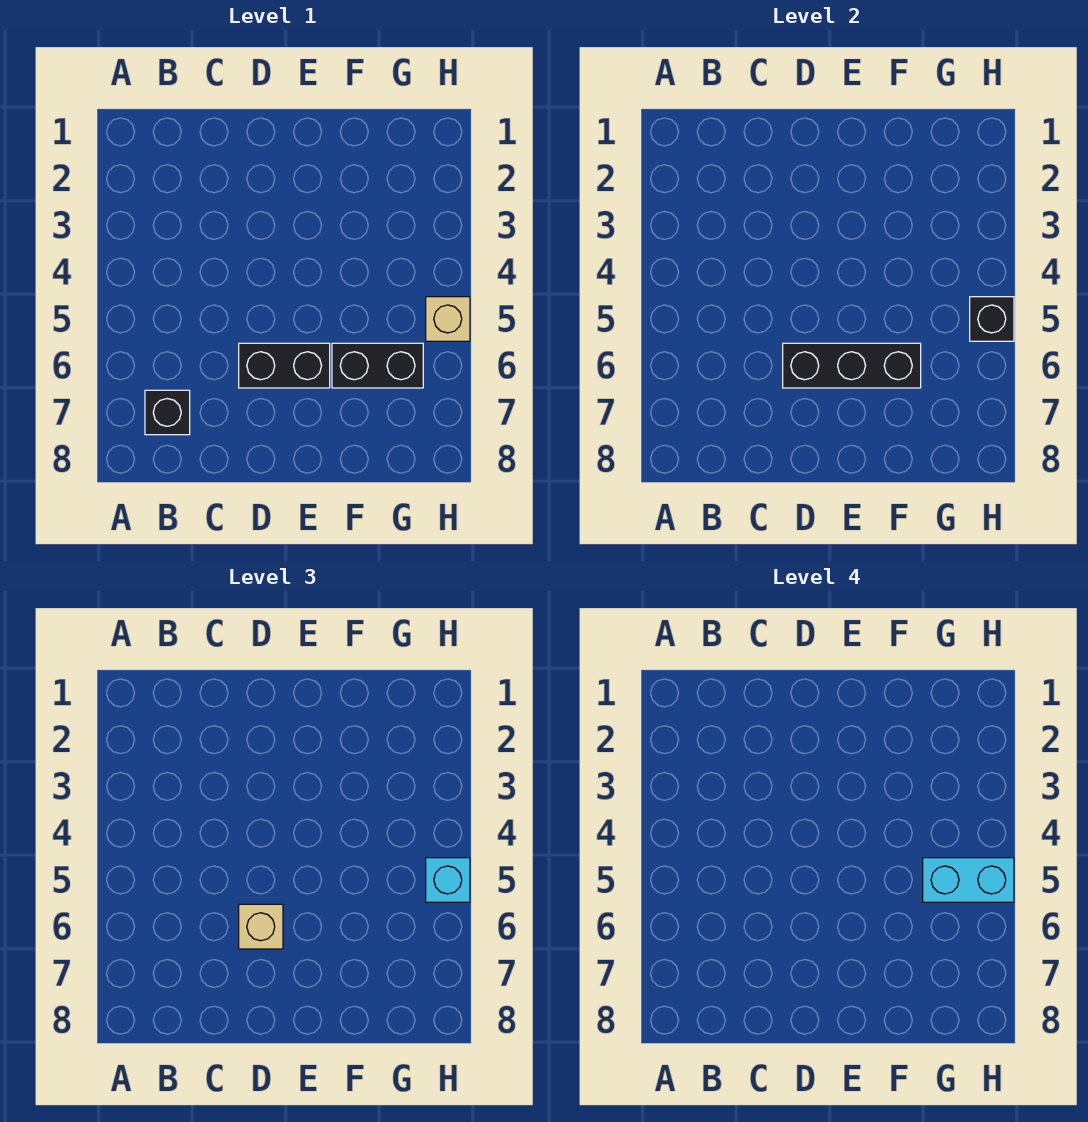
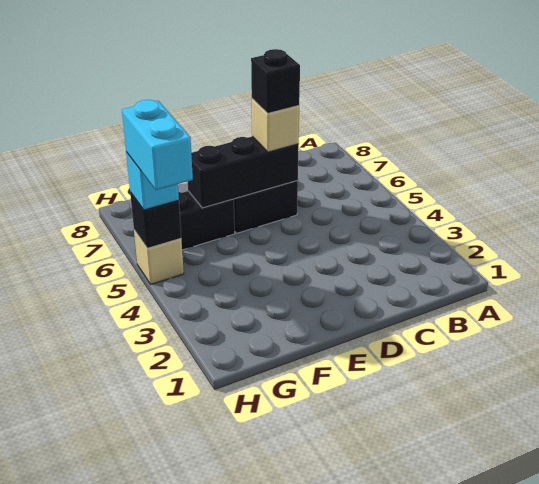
black 1x1 brick [145,390,190,435] -> black 1x1 brick moved to [251,49,300,113]
cyan 1x2 brick [923,858,1014,902] -> cyan 1x2 brick turned to [122,100,193,190]

